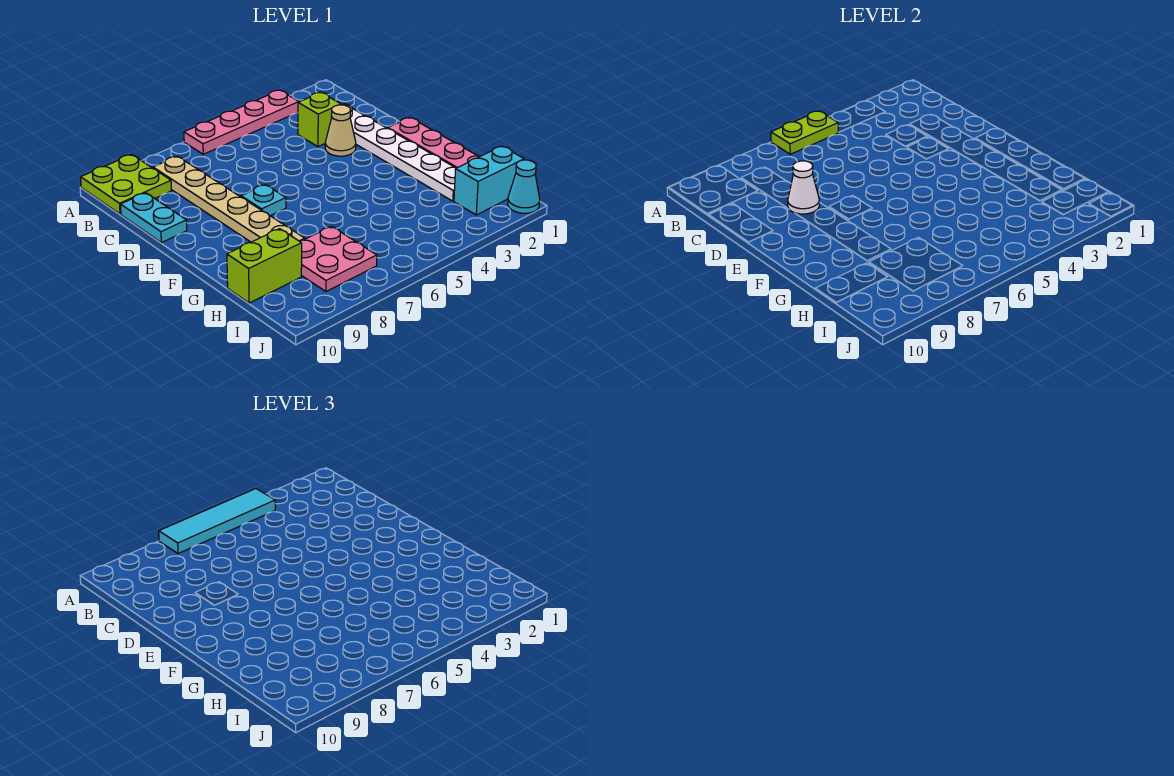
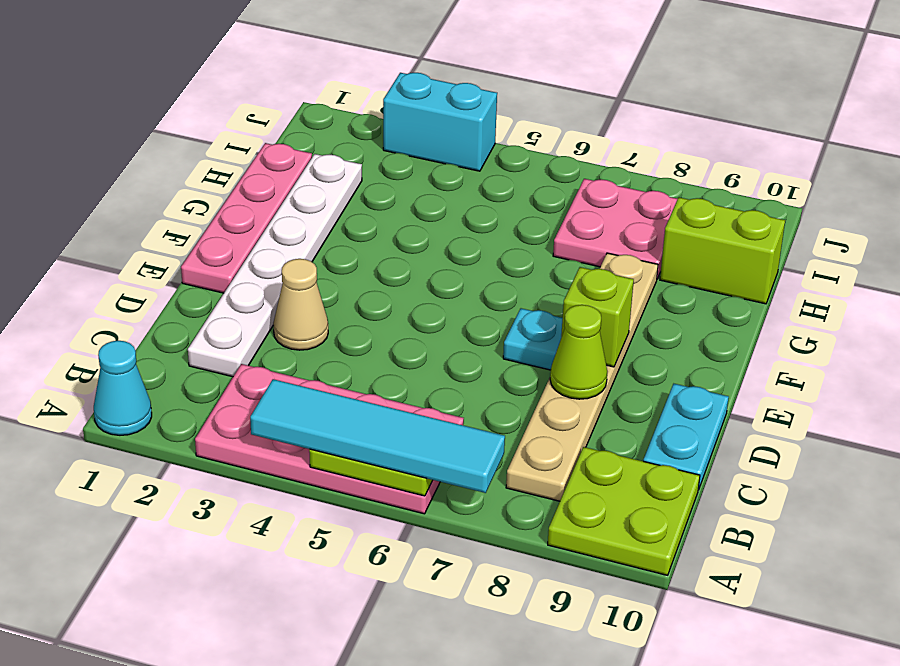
pink 1x4 plate [184,90,299,154] -> pink 2x4 plate [195,364,464,514]
lime 1x1 brick [298,93,341,147] -> lime 1x1 brick moved to [561,267,634,367]
white 1x1 cone [788,161,819,214] -> lime 1x1 cone [550,305,607,399]
cyan 1x2 brick [454,146,524,215] -> cyan 1x2 brick moved to [383,73,497,171]
cyan 1x1 cone [508,160,540,213] -> cyan 1x1 cone moved to [94,341,152,435]

